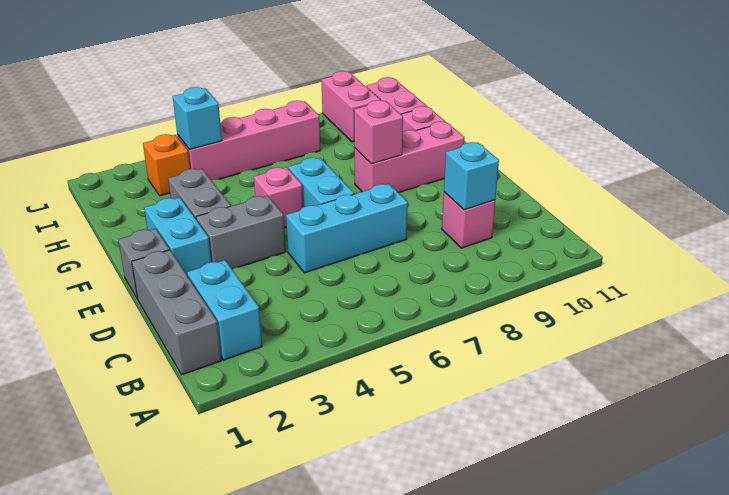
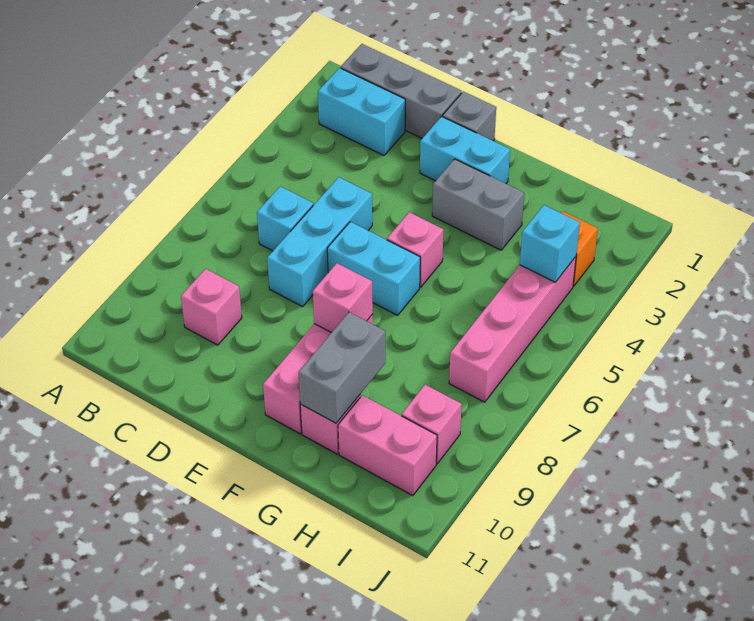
cyan 1x1 brick [444,142,499,210] -> cyan 1x1 brick moved to [257,186,313,251]
grey 1x2 brick [196,196,286,269] -> grey 1x2 brick moved to [299,312,385,423]
pink 1x2 brick [322,71,380,142] -> pink 1x1 brick [402,385,462,464]

